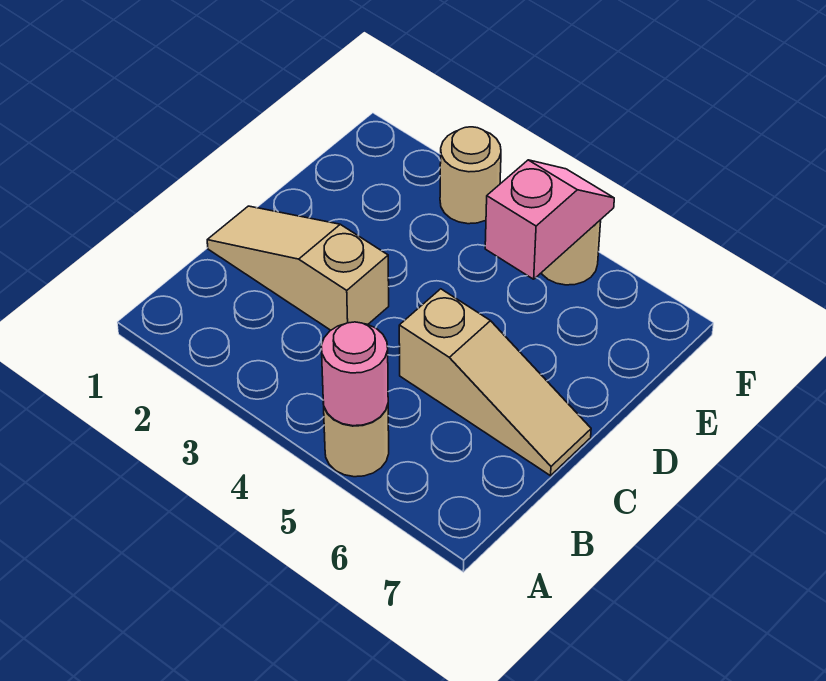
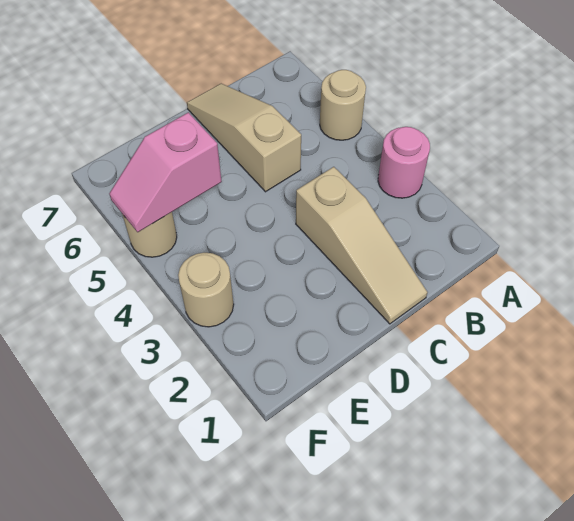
pink 1x1 round brick [321,322,388,426] -> pink 1x1 round brick moved to [378,127,430,198]

